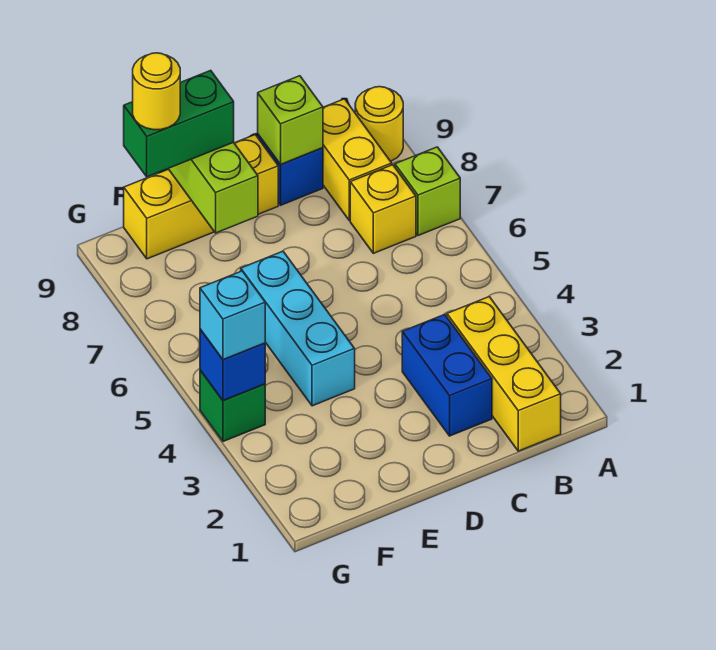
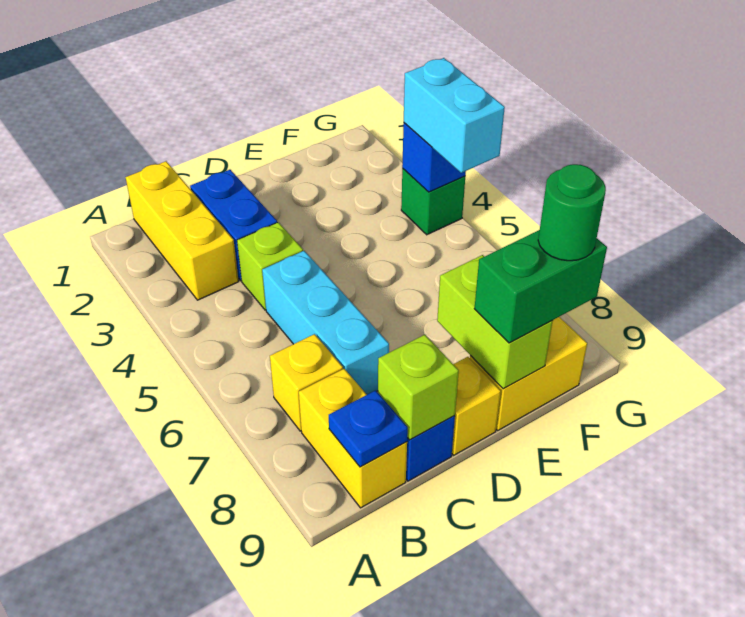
lime 1x1 brick [395,147,460,236] -> lime 1x1 brick moved to [237,222,303,310]
yellow 1x1 round brick [355,87,403,161] -> none
none -> blue 1x1 plate [329,390,408,467]
cyan 1x3 brick [241,251,355,406] -> cyan 1x3 brick moved to [262,251,389,394]
yellow 1x1 round brick [133,53,180,130] -> green 1x1 round brick [538,164,606,261]
cyan 1x1 brick [200,271,265,360] -> cyan 1x2 brick [404,58,505,173]

